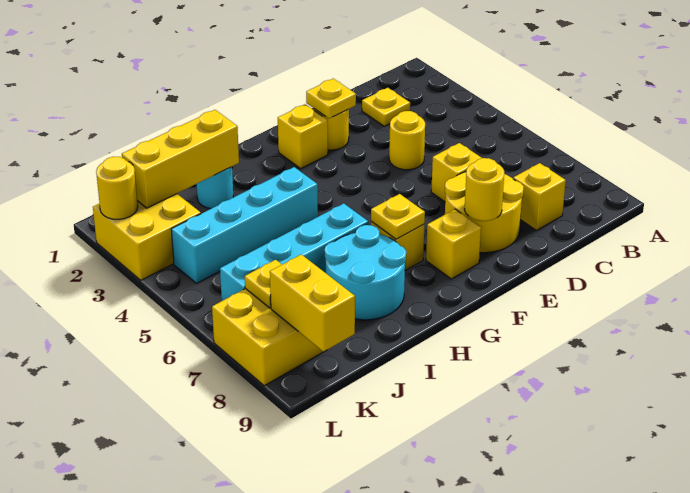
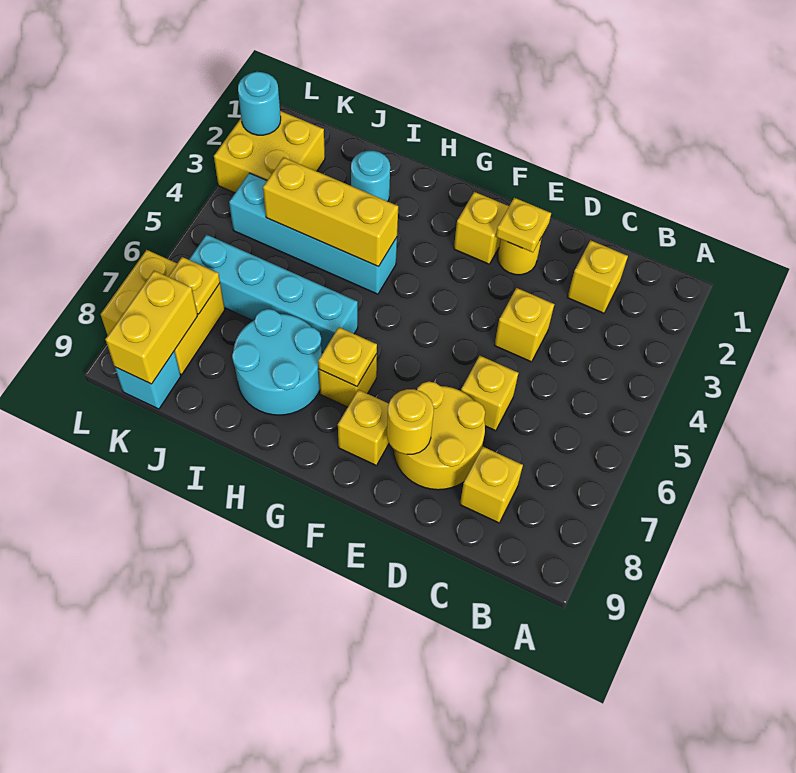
yellow 1x1 plate [362,88,410,126] -> yellow 1x1 brick [567,240,628,313]
yellow 1x1 round brick [389,111,425,170] -> yellow 1x1 brick [494,288,554,362]
yellow 1x3 brick [122,110,239,208] -> yellow 1x3 brick moved to [263,157,398,267]
none -> cyan 1x1 brick [115,351,181,409]
yellow 1x1 round brick [96,157,138,219] -> cyan 1x1 round brick [238,72,281,135]

